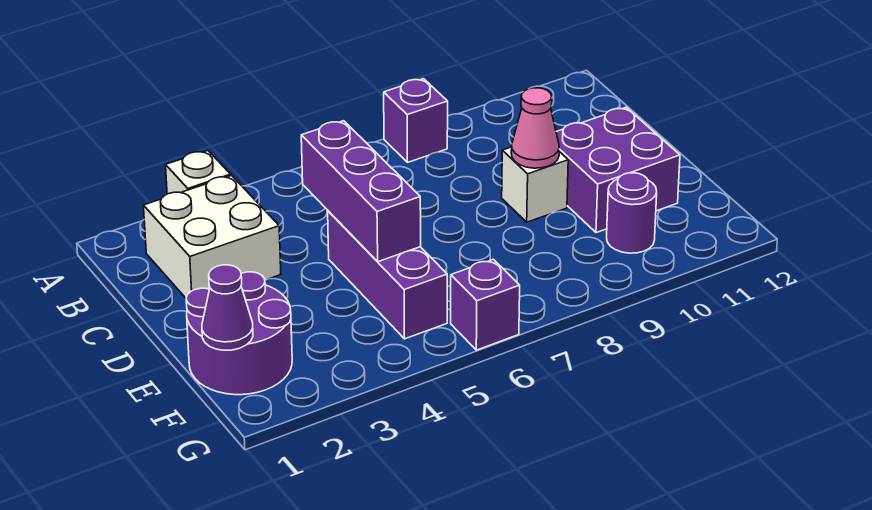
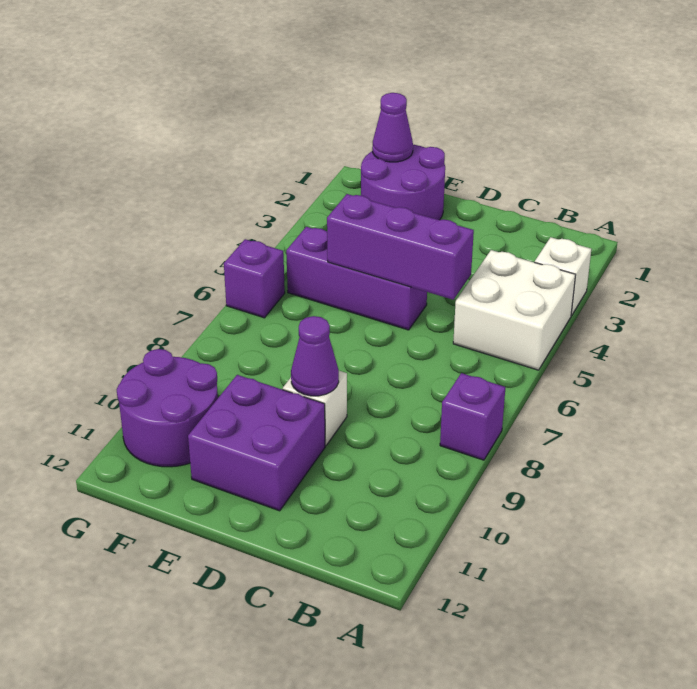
white 2x2 brick [143,176,281,298] -> white 2x2 brick moved to [453,250,575,370]
pink 1x1 cone [511,88,559,168] -> purple 1x1 cone [291,316,339,396]
purple 1x1 round brick [607,173,657,253] -> purple 2x2 round brick [117,349,218,467]

